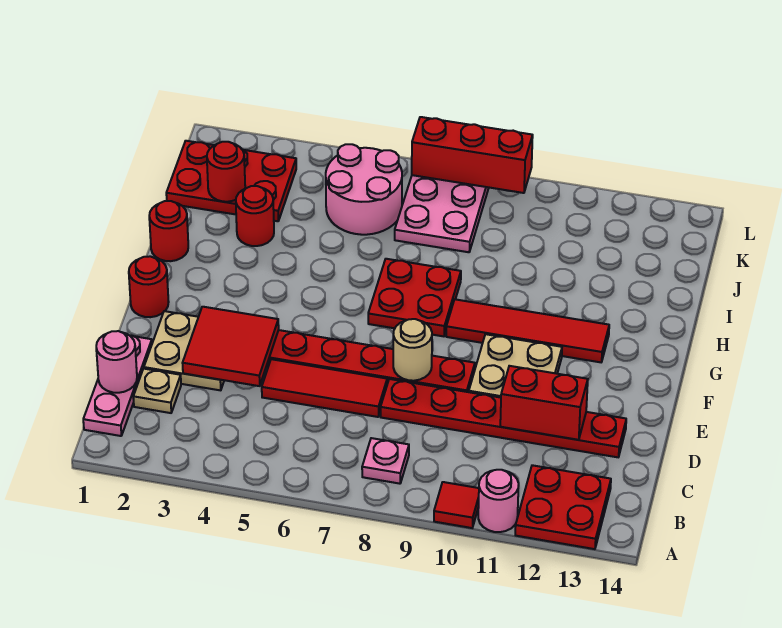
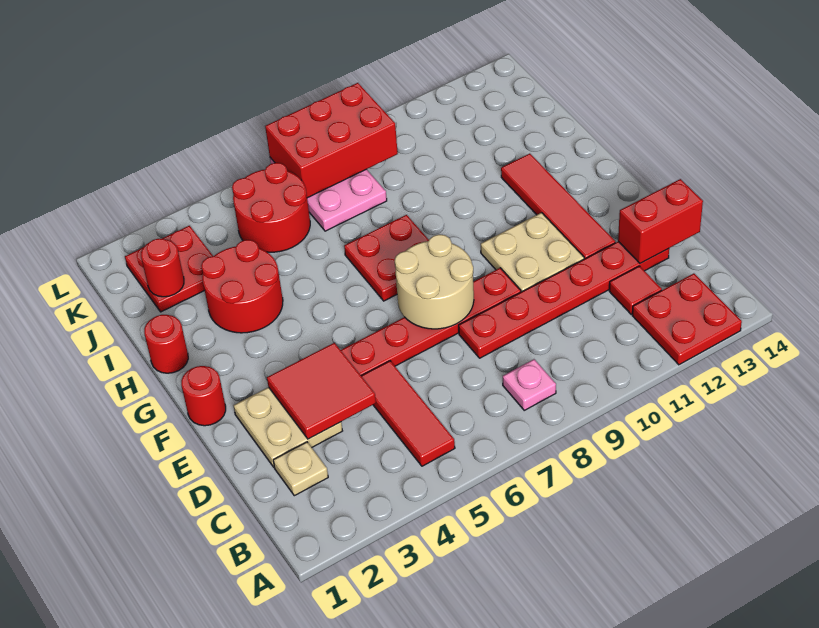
red 1x1 tile [434,482,479,528] -> red 1x1 tile moved to [609,266,662,314]
pink 1x1 round brick [478,470,519,532] -> none
pink 1x3 plate [83,335,152,436] -> none
pink 1x1 round brick [96,331,137,393] -> none
red 1x3 tile [262,359,387,417] -> red 1x3 tile turned to [361,361,455,466]
red 1x2 brick [500,366,588,440] -> red 1x2 brick moved to [618,179,703,263]
tan 1x1 round brick [393,319,432,381] -> tan 2x2 round brick [395,234,474,329]
red 1x4 tile [446,299,609,362] -> red 1x4 tile turned to [501,154,615,259]
red 1x1 round brick [236,186,274,246] -> red 2x2 round brick [201,240,283,333]
red 2x3 plate [166,141,296,221] -> red 2x2 plate [125,226,213,312]
pink 2x2 round brick [326,144,402,235] -> red 2x2 round brick [232,163,310,252]
red 1x3 brick [412,117,533,193] -> red 2x3 brick [265,83,398,198]

